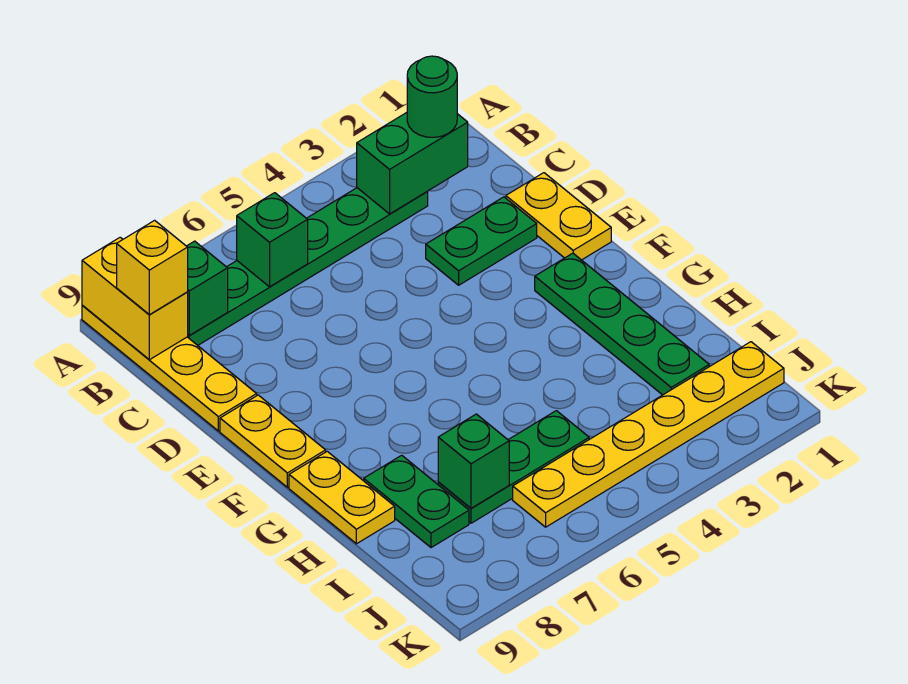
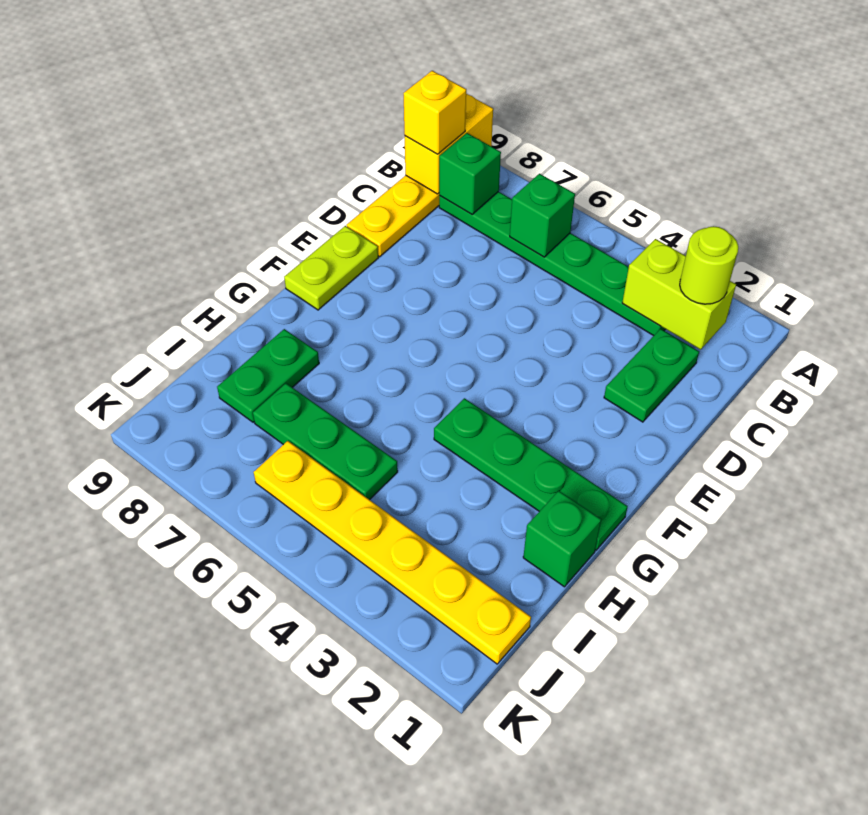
green 1x2 brick [357,113,468,214] -> lime 1x2 brick [622,239,736,350]
green 1x1 round brick [407,56,457,137] -> lime 1x1 round brick [680,226,738,304]
yellow 1x2 plate [506,173,611,260] -> none
green 1x2 plate [426,197,537,285] -> green 1x2 plate turned to [604,329,699,422]
yellow 1x2 plate [220,395,326,487] -> lime 1x2 plate [284,226,378,310]
green 1x4 plate [535,253,709,395] -> green 1x4 plate turned to [434,398,628,550]
yellow 1x2 plate [289,451,395,544] -> none
green 1x1 brick [438,414,509,508] -> green 1x1 brick moved to [523,491,601,587]

